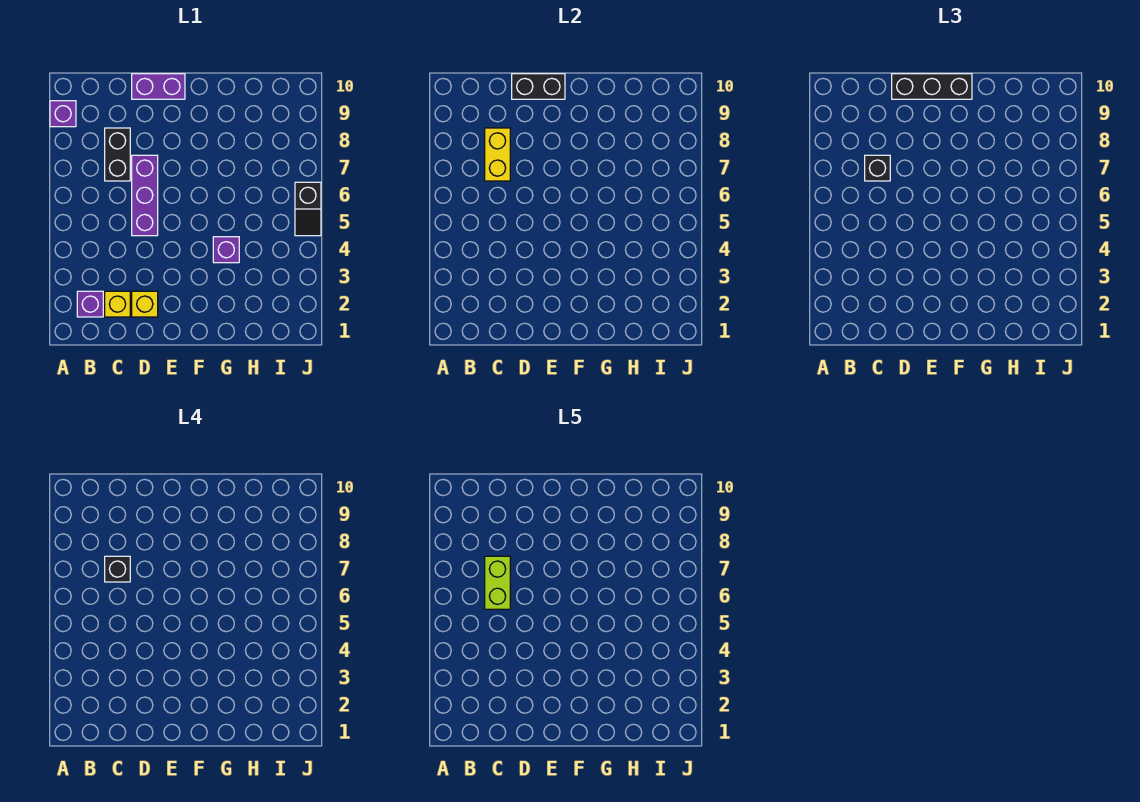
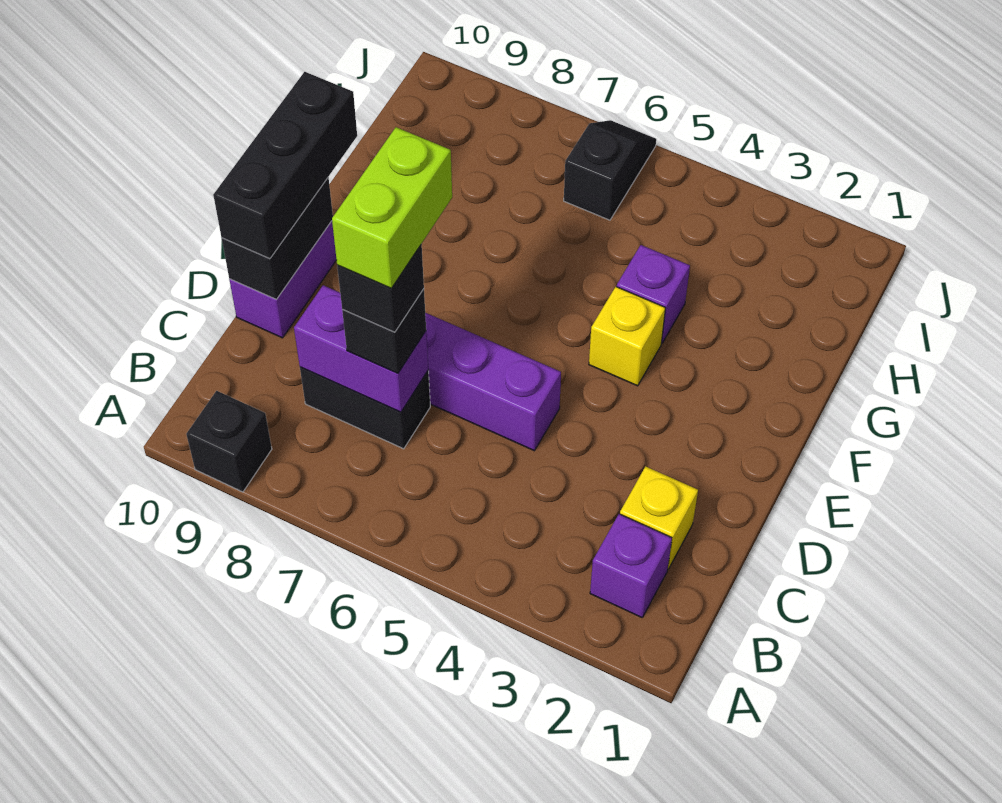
purple 1x1 brick [50,101,76,127] -> black 1x1 brick [186,391,272,492]
lime 1x2 brick [485,556,510,609] -> lime 1x2 brick turned to [332,127,452,288]
yellow 1x2 brick [485,128,510,181] -> purple 1x2 brick [294,285,428,412]
yellow 1x1 brick [132,291,158,317] -> yellow 1x1 brick moved to [589,287,665,386]
black 1x2 slope [295,182,321,236] -> black 1x2 slope turned to [564,120,656,220]

